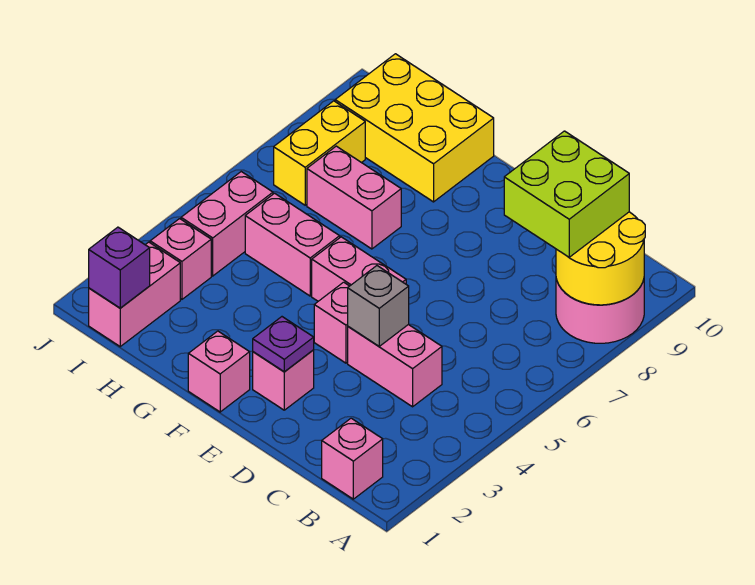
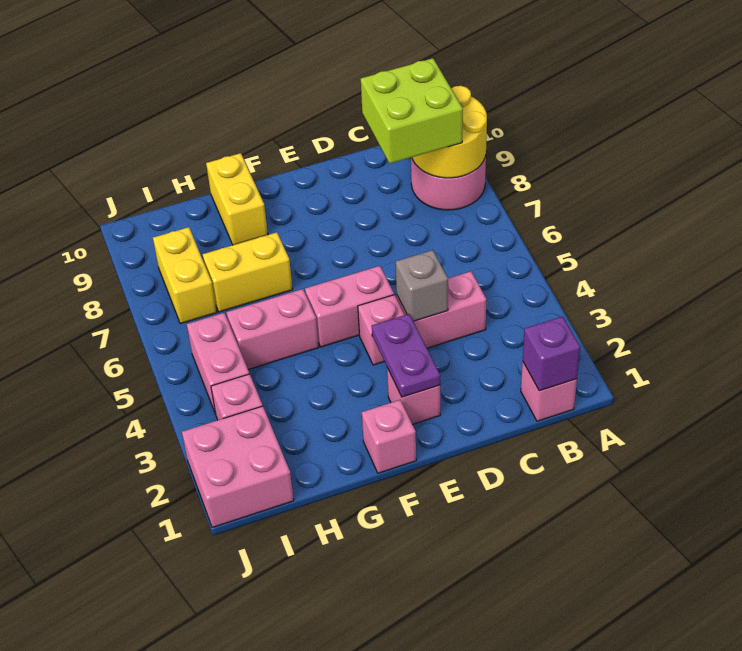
purple 1x1 plate [253,317,314,372] -> purple 1x2 plate [372,314,440,397]
pink 1x2 brick [307,146,401,249] -> yellow 1x2 brick [203,232,293,312]
yellow 2x3 brick [335,54,494,202] -> yellow 1x2 brick [206,153,268,245]
pink 1x2 brick [89,242,180,346] -> pink 2x2 brick [182,406,294,528]
purple 1x1 brick [89,227,150,308] -> purple 1x1 brick moved to [523,317,580,391]

